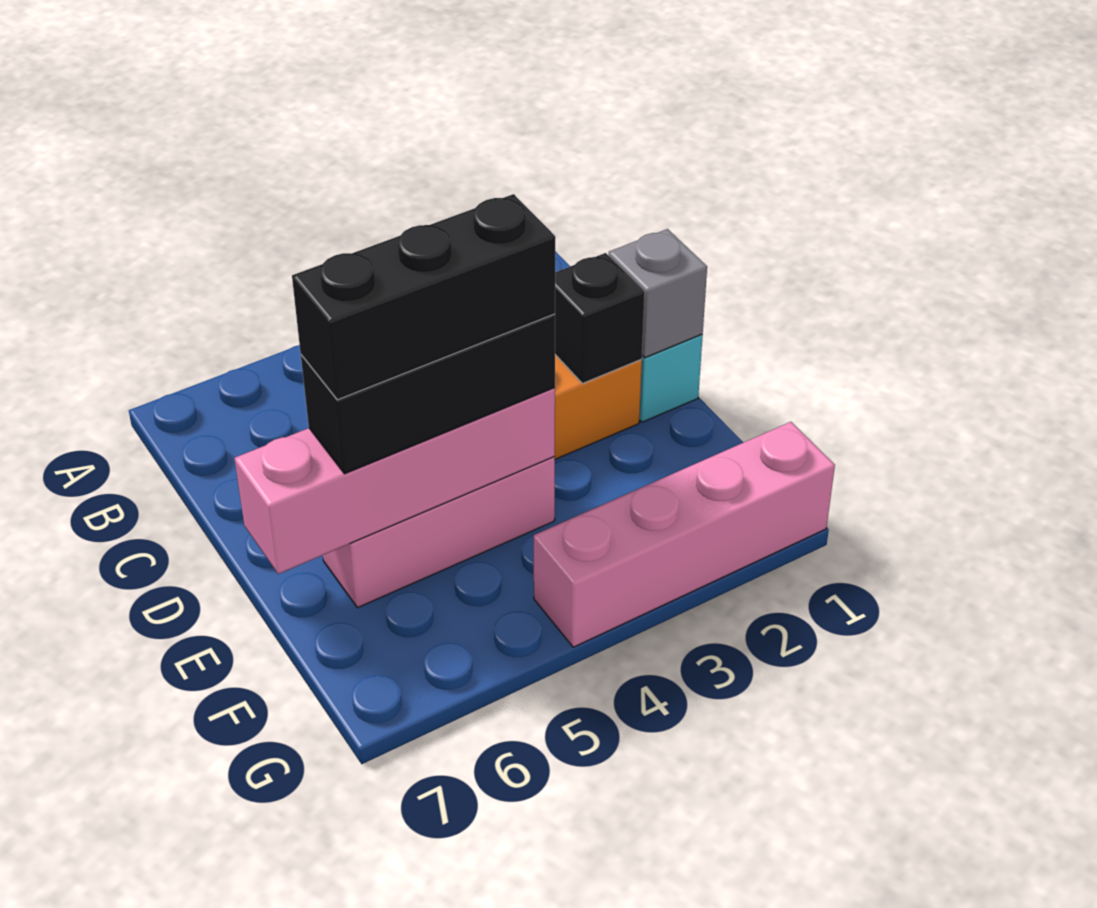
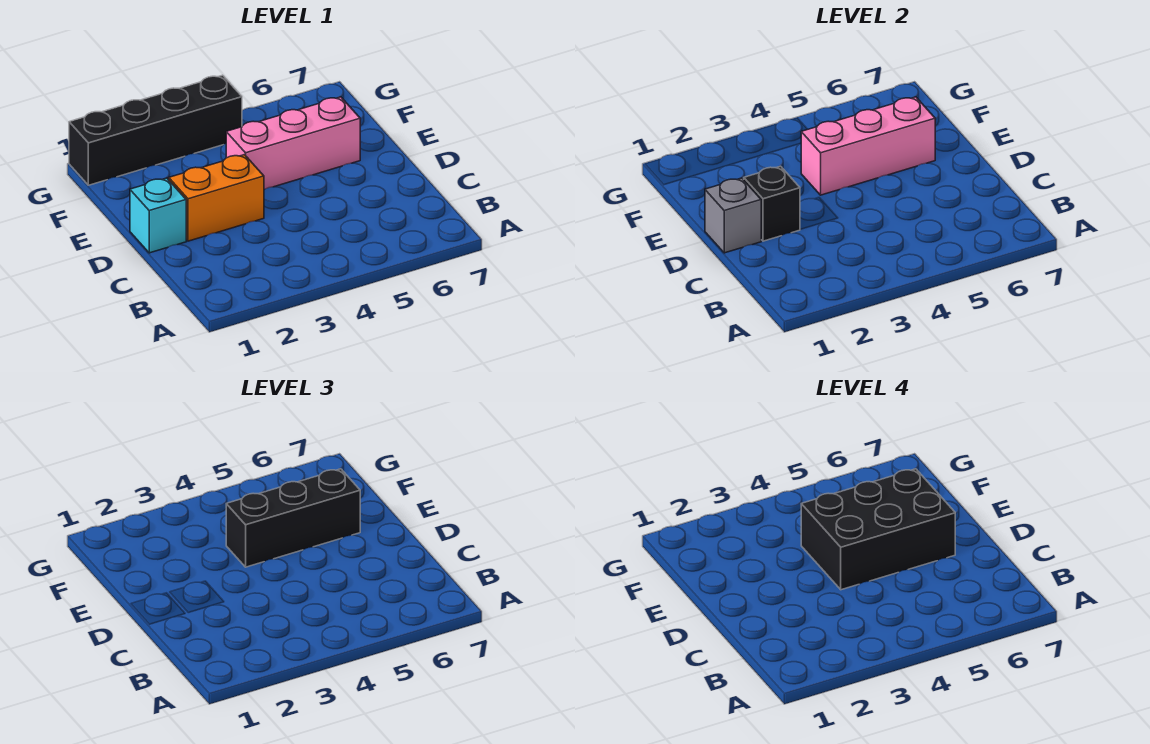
pink 1x4 brick [235,388,555,574] -> pink 1x3 brick [801,97,935,195]
black 1x3 brick [292,194,555,400] -> black 2x3 brick [801,469,955,590]
pink 1x4 brick [533,422,835,647] -> black 1x4 brick [69,75,242,185]

